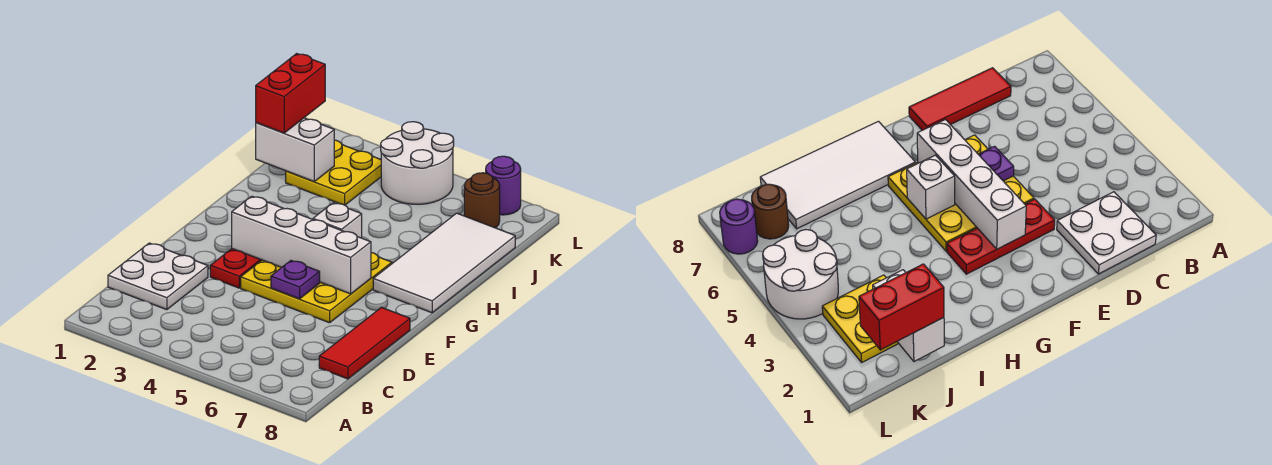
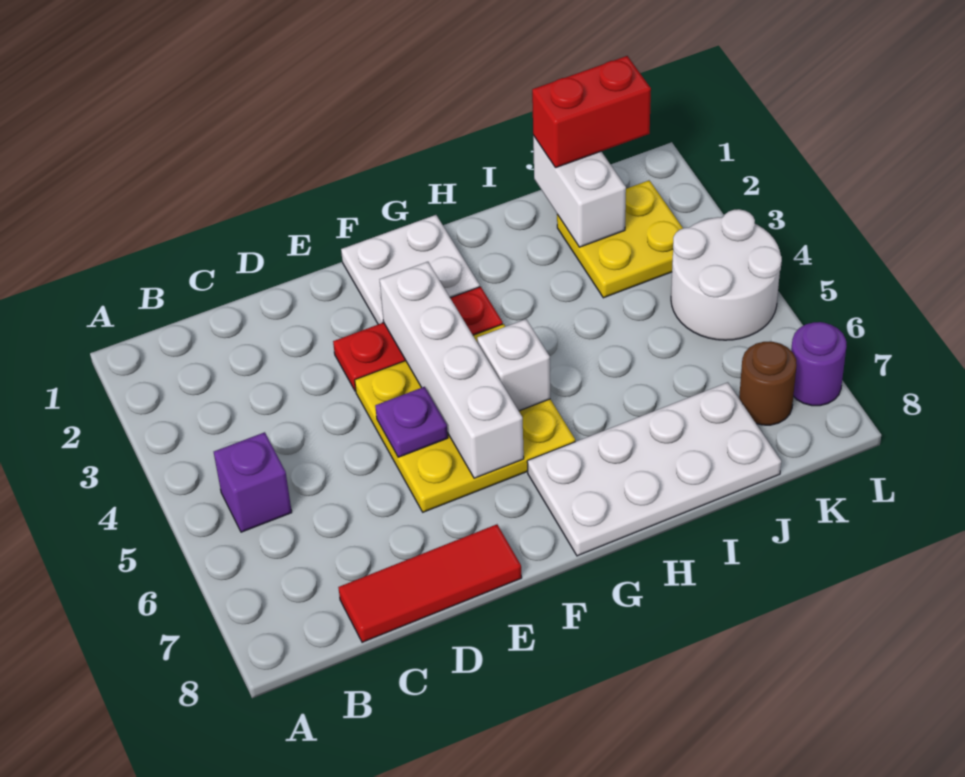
none -> purple 1x1 brick [214,432,292,532]
white 2x2 plate [108,243,208,310] -> white 2x2 plate moved to [341,215,480,324]
white 2x4 tile [373,213,515,313] -> white 2x4 plate [527,382,781,556]

